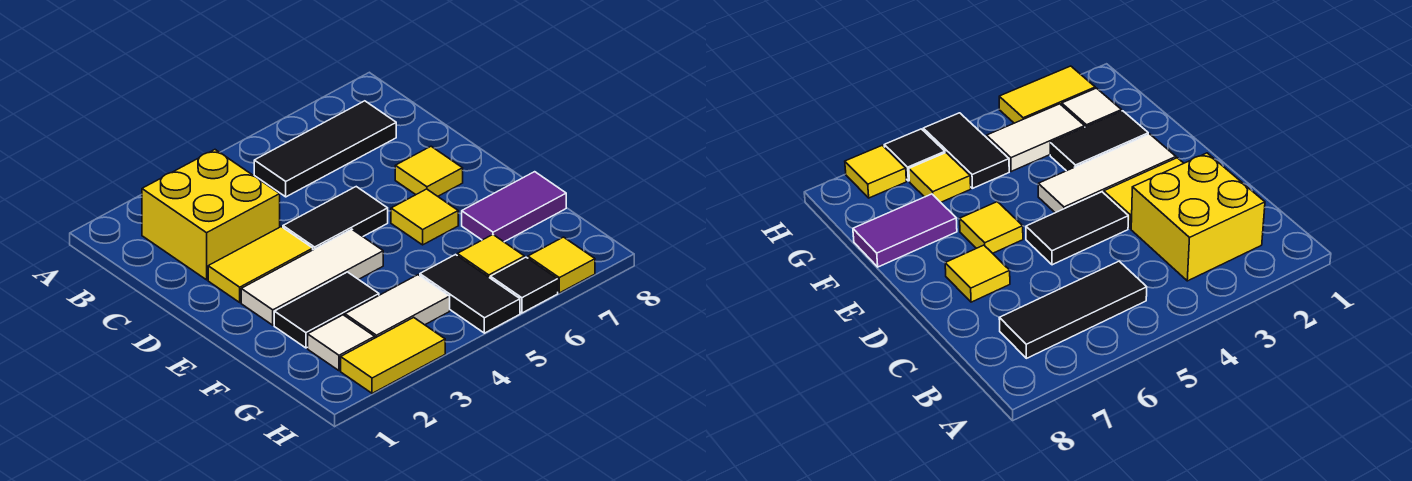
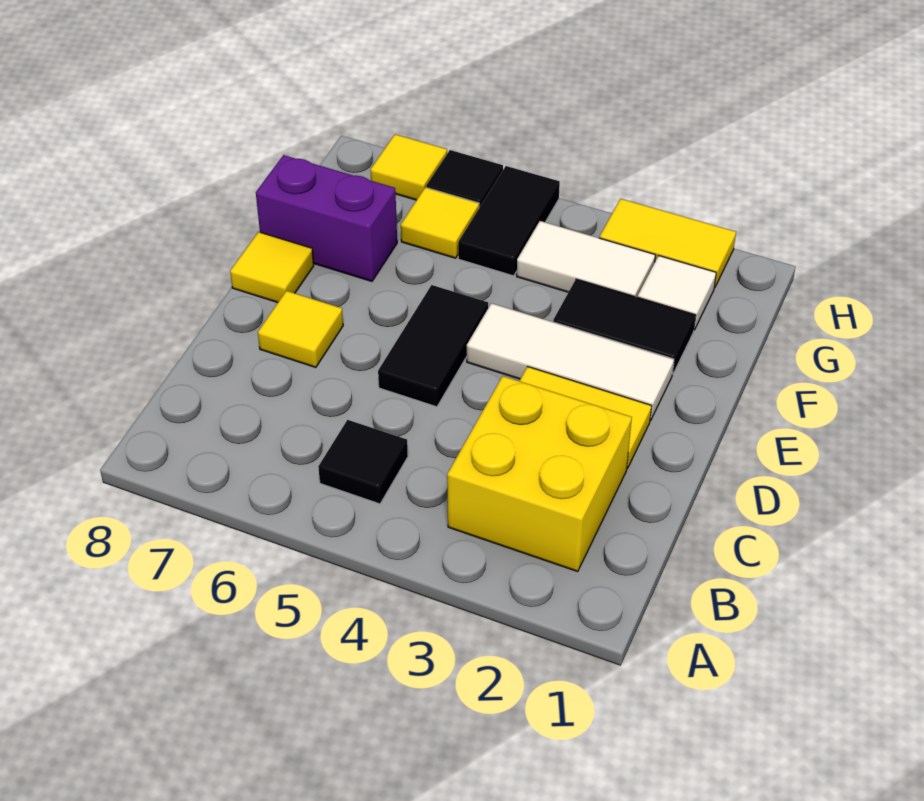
black 1x3 tile [254,101,396,197] -> black 1x1 tile [318,420,408,504]
black 1x2 tile [283,187,388,250] -> black 1x2 tile turned to [378,285,488,407]
yellow 1x1 tile [391,189,458,245] -> yellow 1x1 tile moved to [230,232,314,303]
purple 1x2 tile [462,172,566,242] -> purple 1x2 brick [256,155,397,281]

